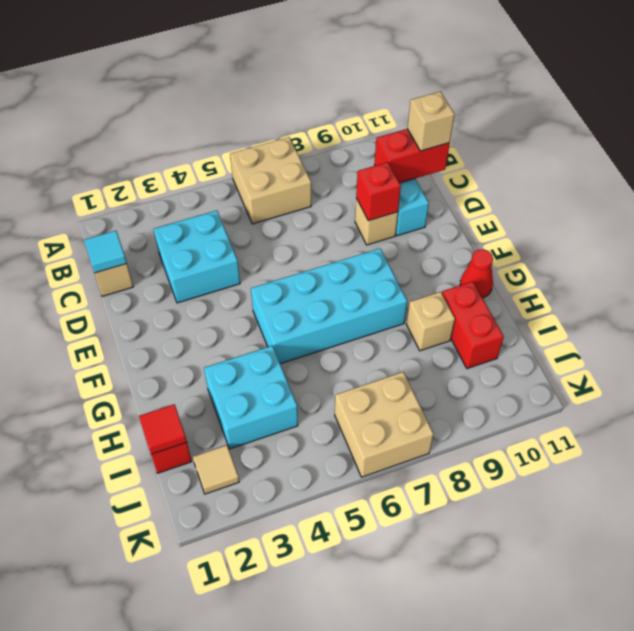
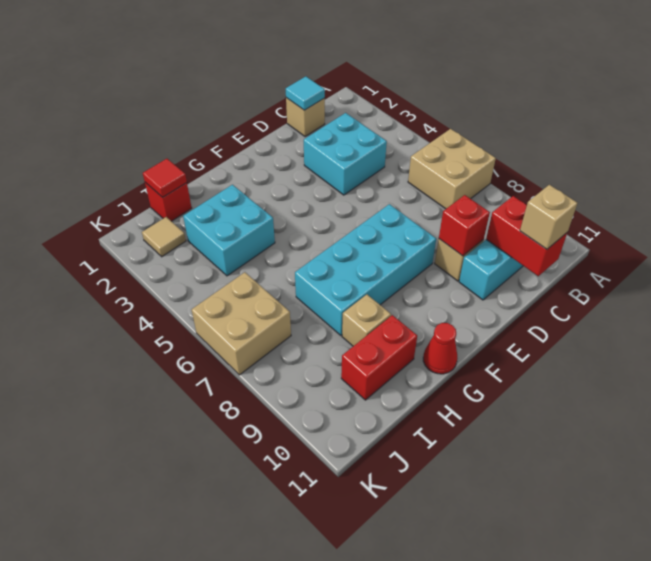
cyan 2x4 brick [251,249,407,364] -> cyan 2x4 brick turned to [295,204,436,335]

